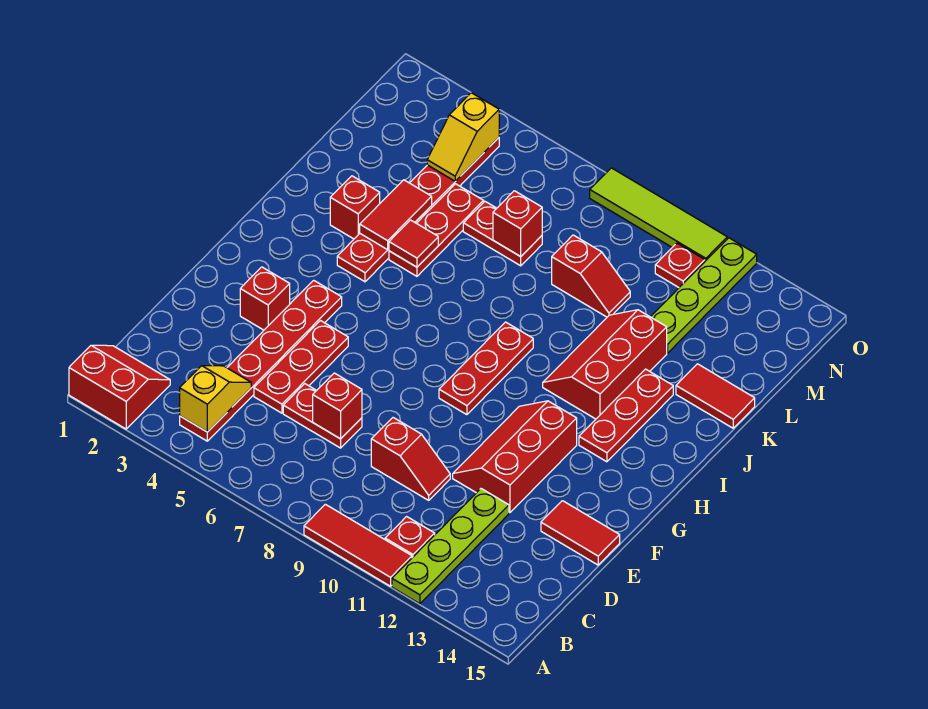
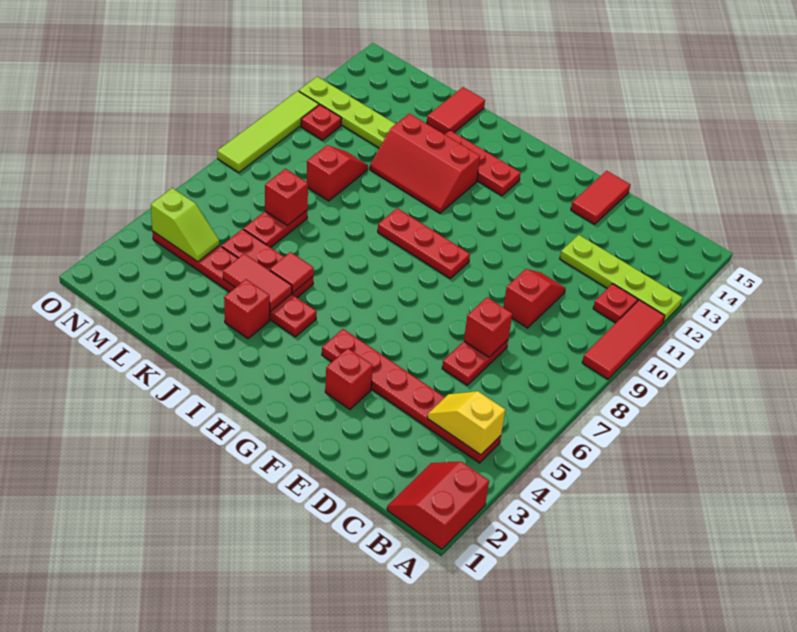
red 1x3 plate [254,321,348,413] -> none
red 2x3 slope [453,401,577,513] -> none
yellow 1x2 slope [427,93,499,181] -> lime 1x2 slope [151,188,219,262]

